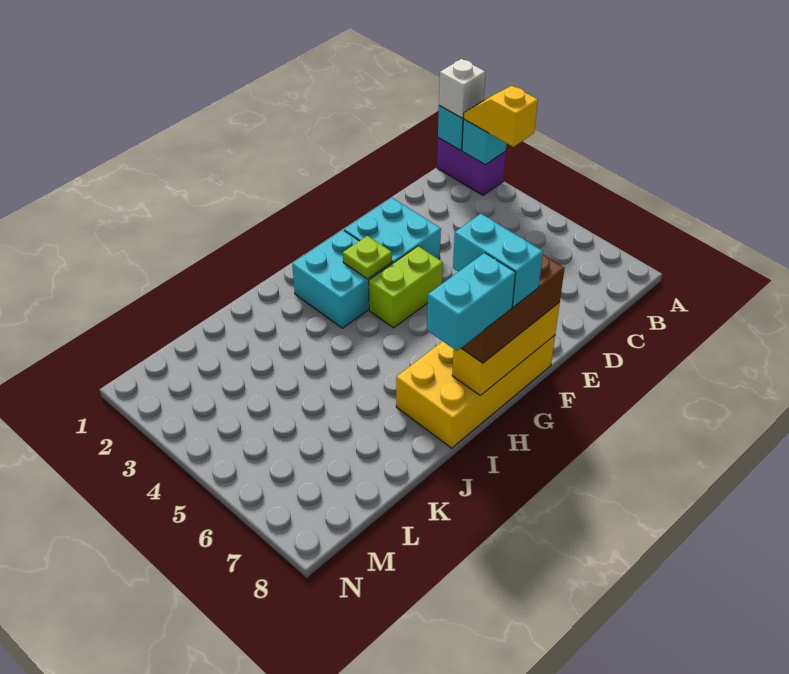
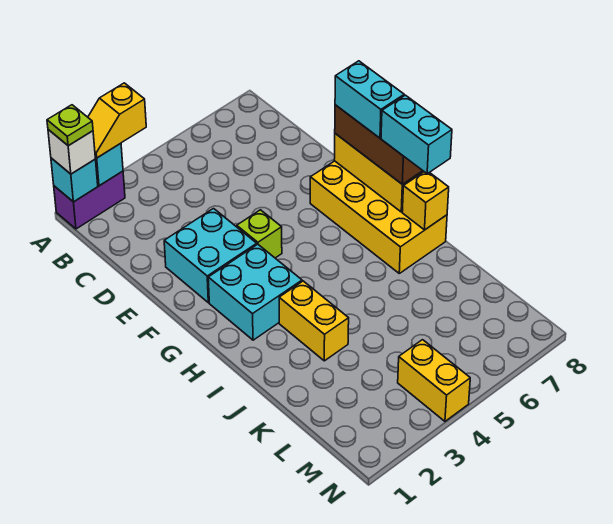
lime 1x2 brick [369,246,443,328] -> lime 1x1 brick [237,210,282,258]
lime 1x1 plate [343,236,392,279] -> lime 1x1 plate moved to [47,105,93,146]
cyan 1x2 brick [453,214,543,307] -> cyan 1x2 brick turned to [335,61,404,138]
none -> yellow 1x2 brick [279,281,349,361]
none -> yellow 1x1 brick [402,172,449,230]
none -> yellow 1x2 brick [398,340,470,421]

